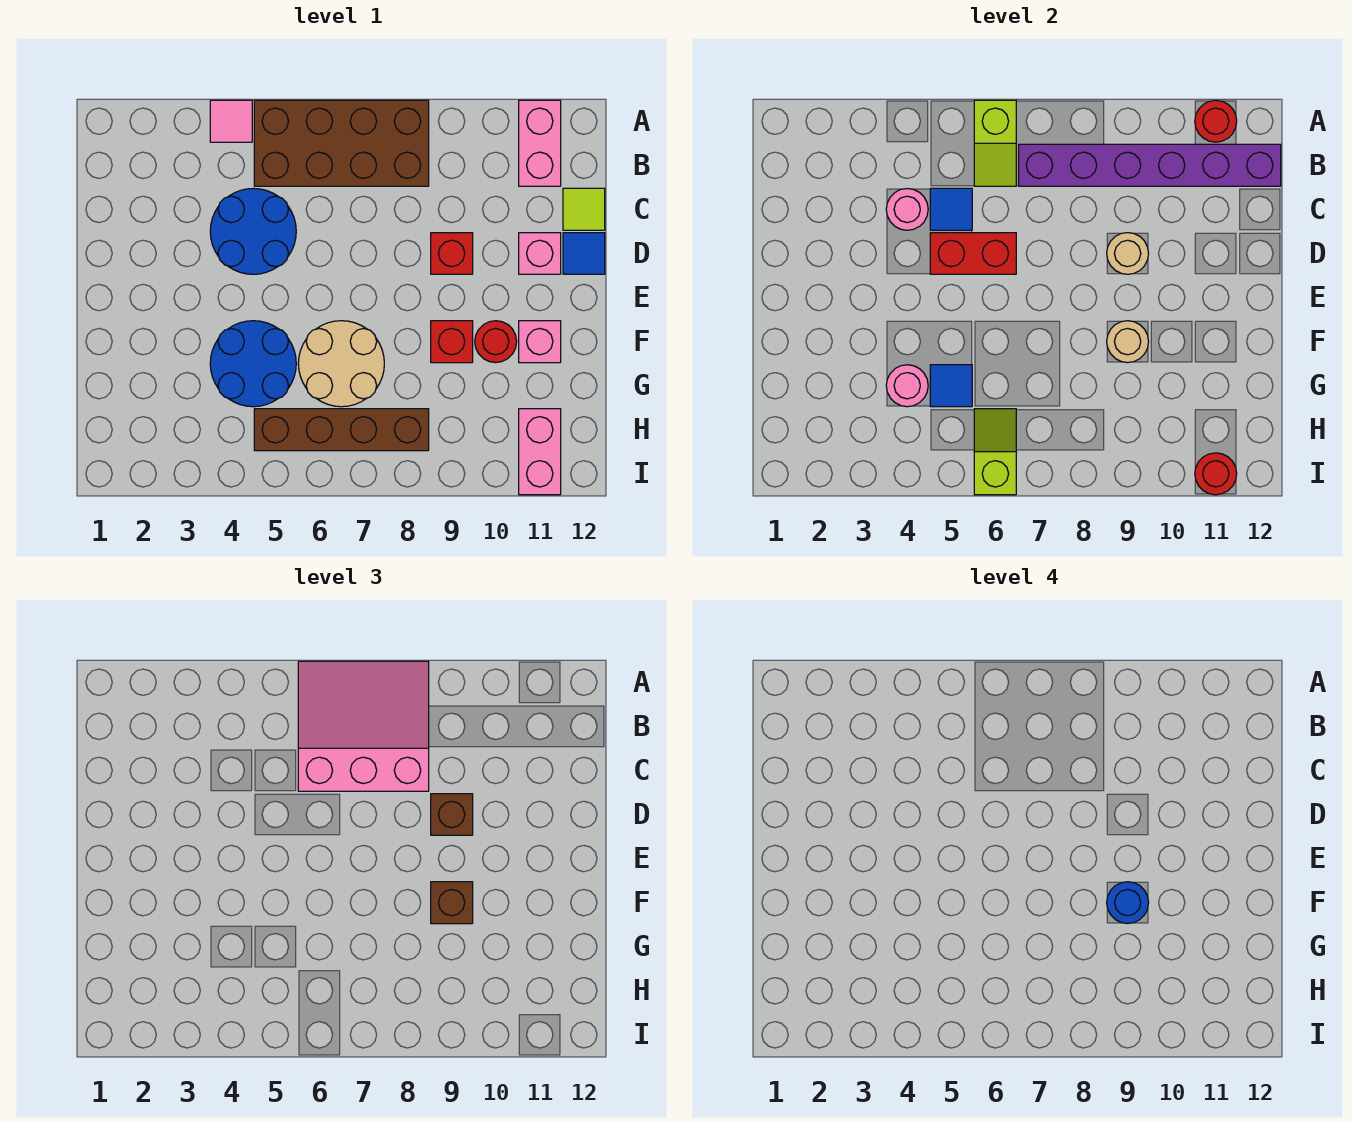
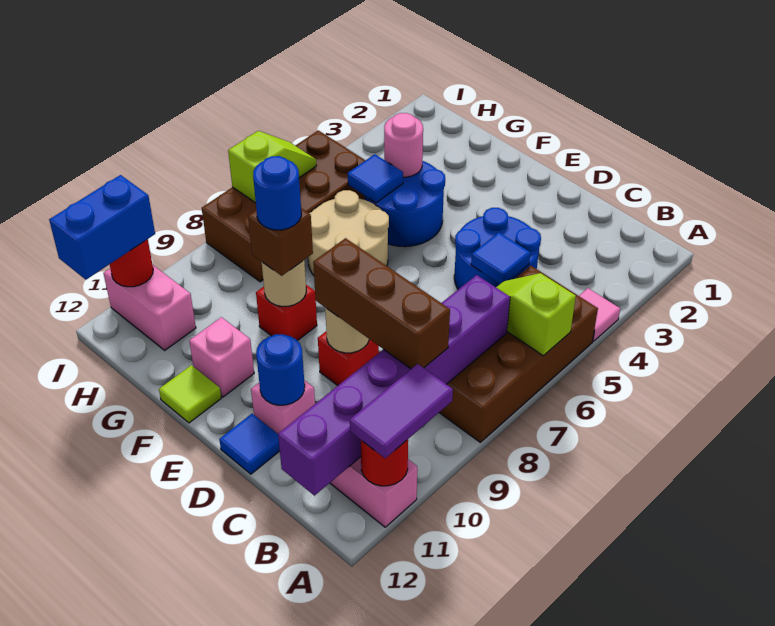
pink 3x3 slope [298,661,429,791] -> none
none -> purple 1x2 tile [350,364,453,458]
pink 1x1 round brick [886,188,928,230] -> none
lime 1x1 tile [563,188,605,230] -> lime 1x1 tile moved to [159,365,221,423]
red 1x2 brick [930,233,1016,274] -> none
brown 1x1 brick [431,794,473,835] -> brown 1x3 brick [313,238,450,369]
none -> blue 1x1 round brick [256,334,305,405]
red 1x1 round brick [475,321,517,363] -> none
brown 1x4 brick [254,409,429,451] -> brown 2x4 brick [202,130,365,282]
lime 1x2 slope [974,409,1016,495] -> lime 1x2 slope turned to [228,131,317,203]
none -> blue 1x2 brick [49,175,155,280]

